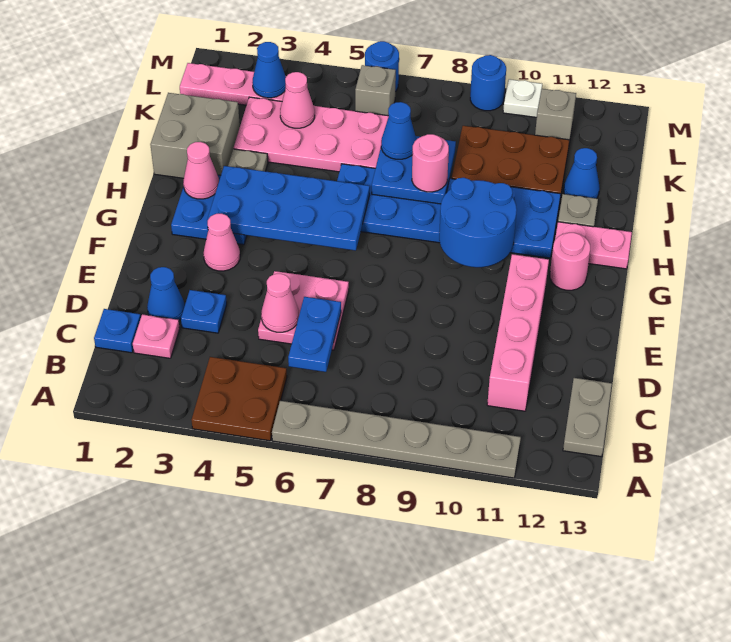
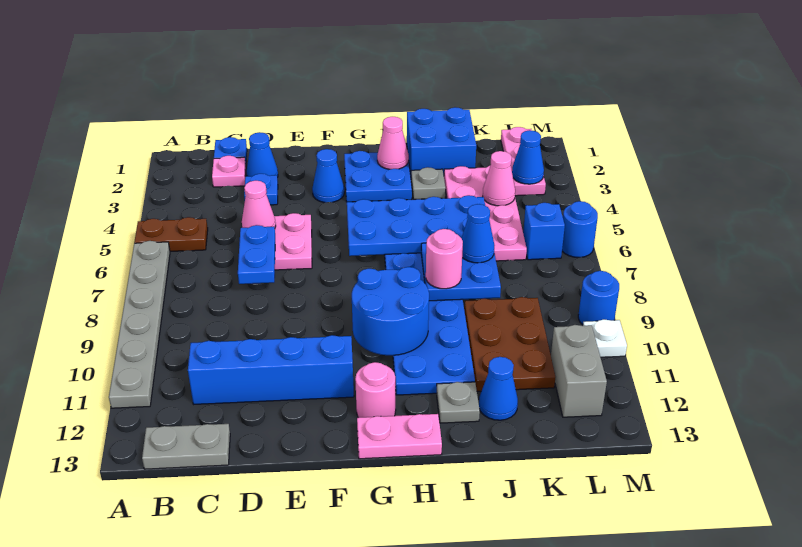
brown 2x2 plate [191,357,287,441] -> brown 1x2 plate [134,217,208,251]
blue 1x2 plate [288,297,341,372] -> blue 1x2 plate turned to [238,225,275,284]
pink 1x4 brick [487,254,549,411] -> blue 1x4 brick [188,335,354,404]
pink 1x1 cone [204,214,240,271] -> blue 1x1 cone [312,149,344,203]
blue 2x4 plate [207,166,370,251] -> blue 2x4 plate turned to [347,195,485,256]
pink 1x2 plate [555,222,632,269] -> pink 1x2 plate turned to [357,414,442,459]
grey 2x2 brick [150,93,240,178] -> blue 2x2 brick [407,107,476,175]
grey 1x1 brick [355,65,396,116] -> blue 1x1 brick [523,203,565,260]
grey 1x1 brick [535,89,576,143] -> grey 1x2 brick [551,325,607,417]

